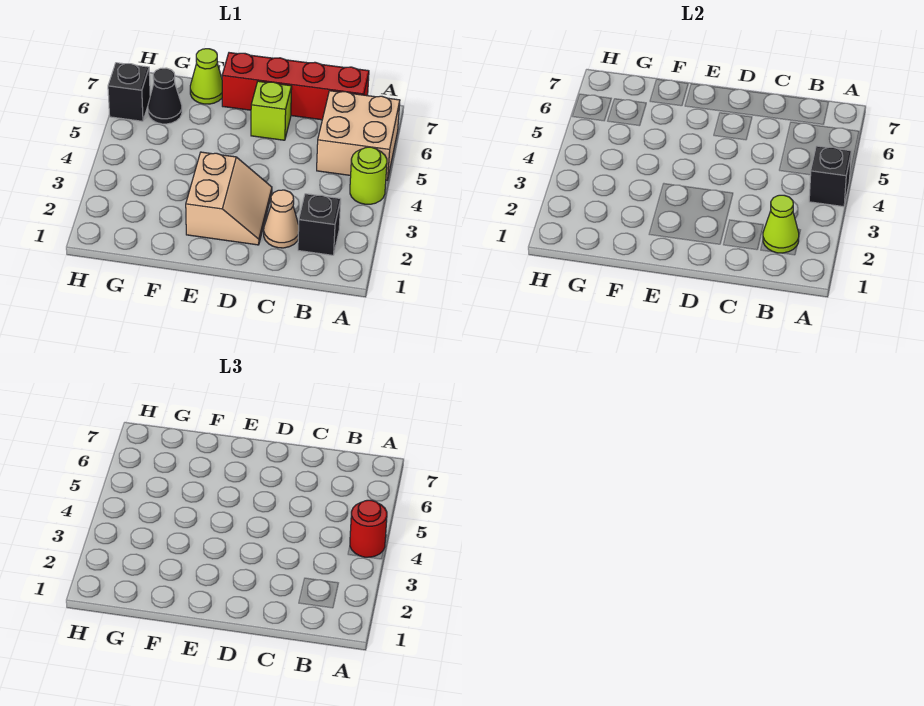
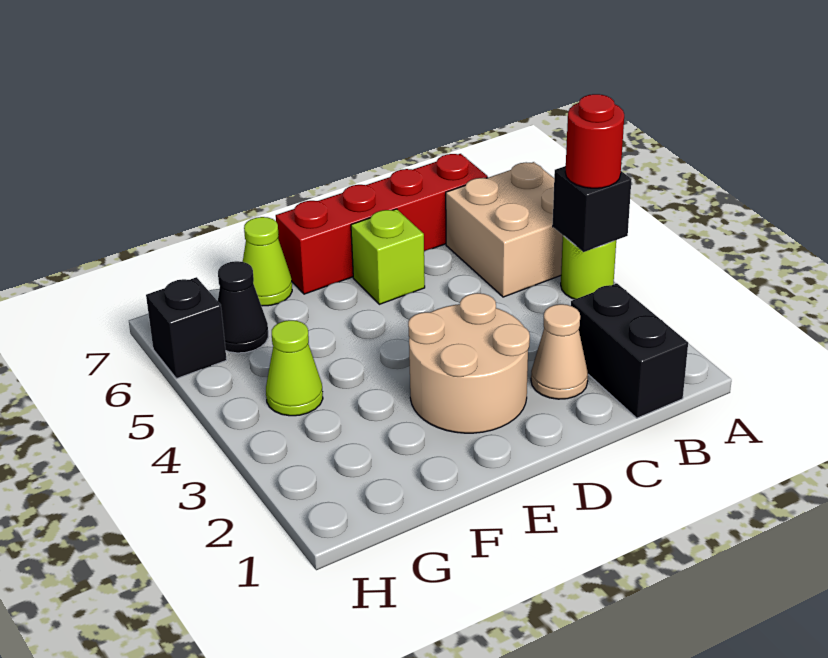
black 1x1 brick [298,194,341,255] -> black 1x2 brick [571,283,688,418]
lime 1x1 cone [763,195,799,253] -> lime 1x1 cone moved to [266,320,323,416]
tan 2x2 slope [186,152,272,245] -> tan 2x2 round brick [408,293,530,433]

